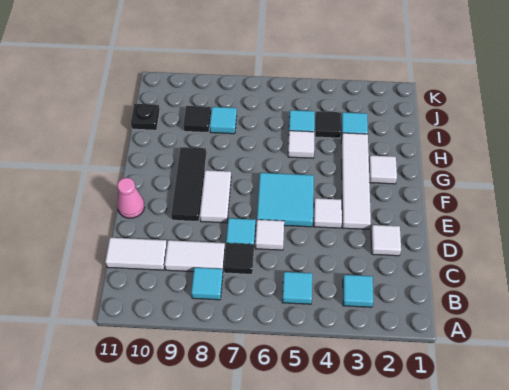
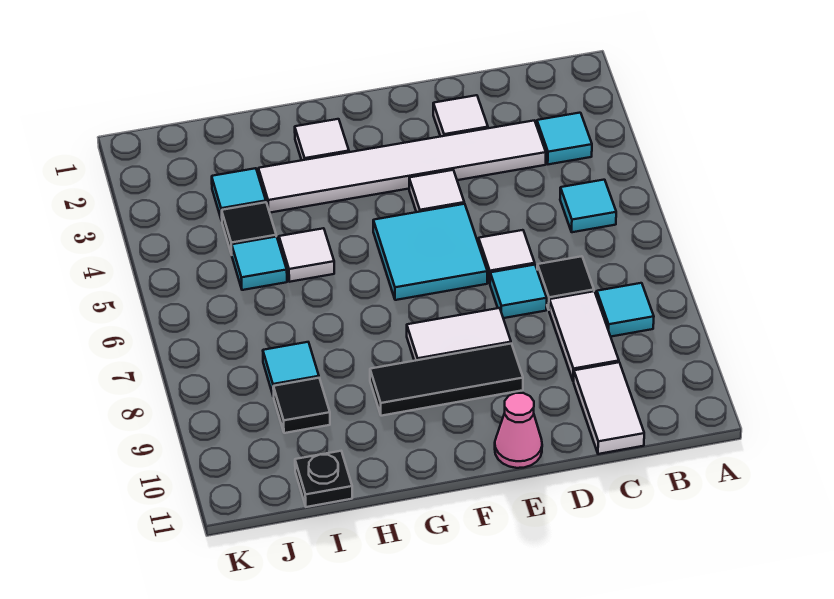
white 1x4 tile [341,133,371,229] -> white 1x6 tile [258,120,546,213]

